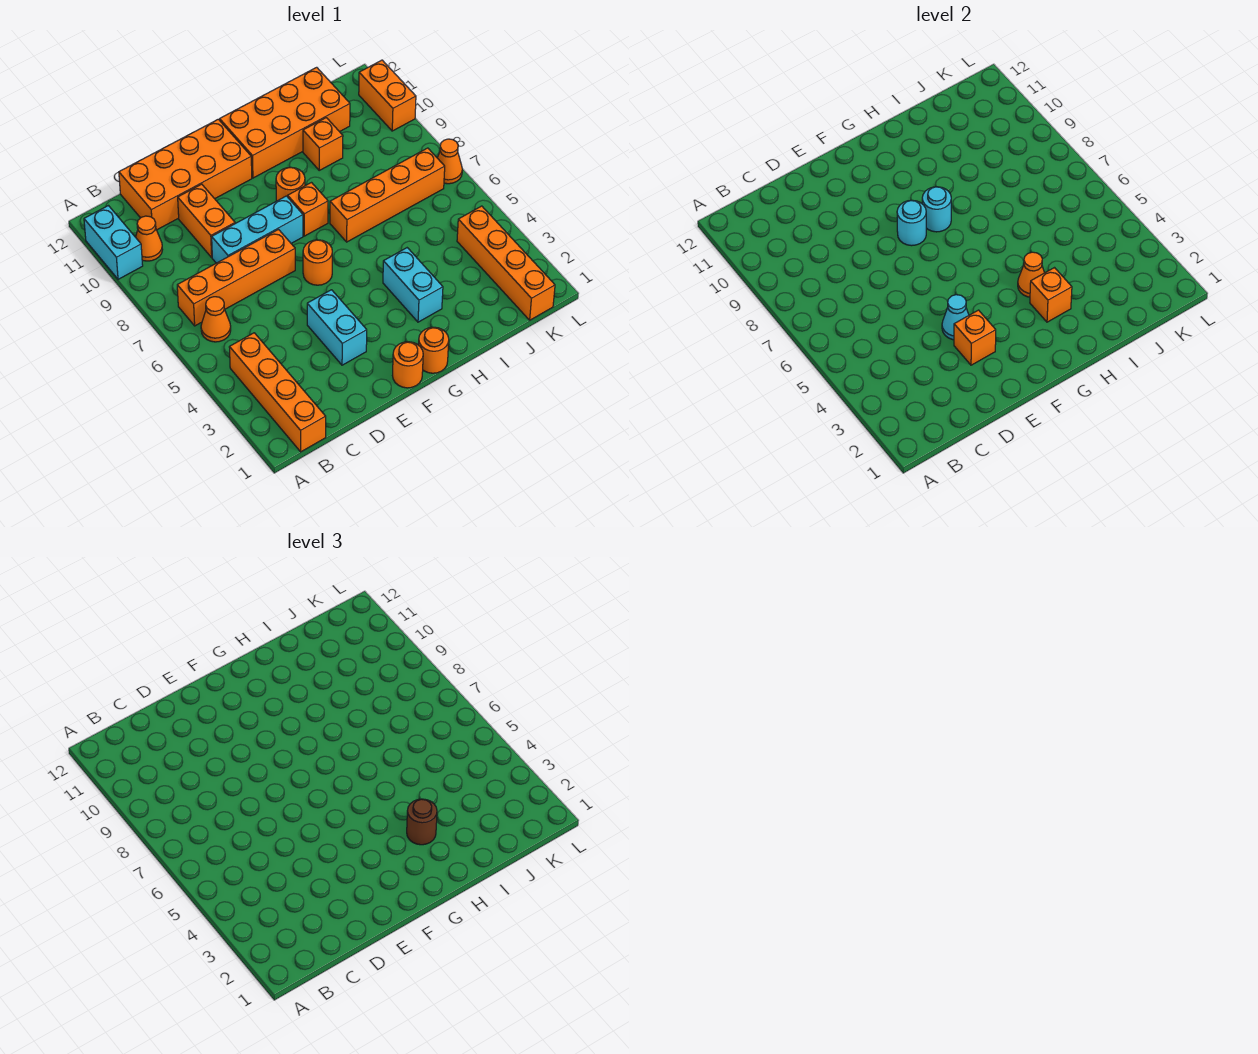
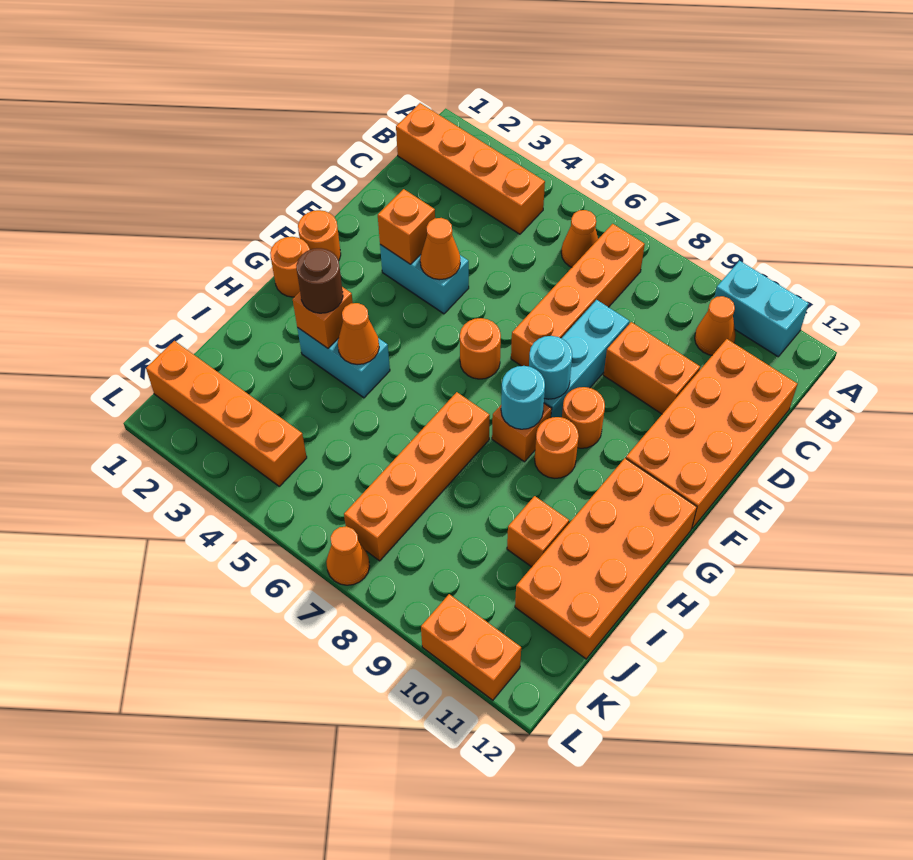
cyan 1x1 cone [942,295,969,340] -> orange 1x1 cone [420,218,460,280]
none -> orange 1x1 round brick [562,387,605,448]

